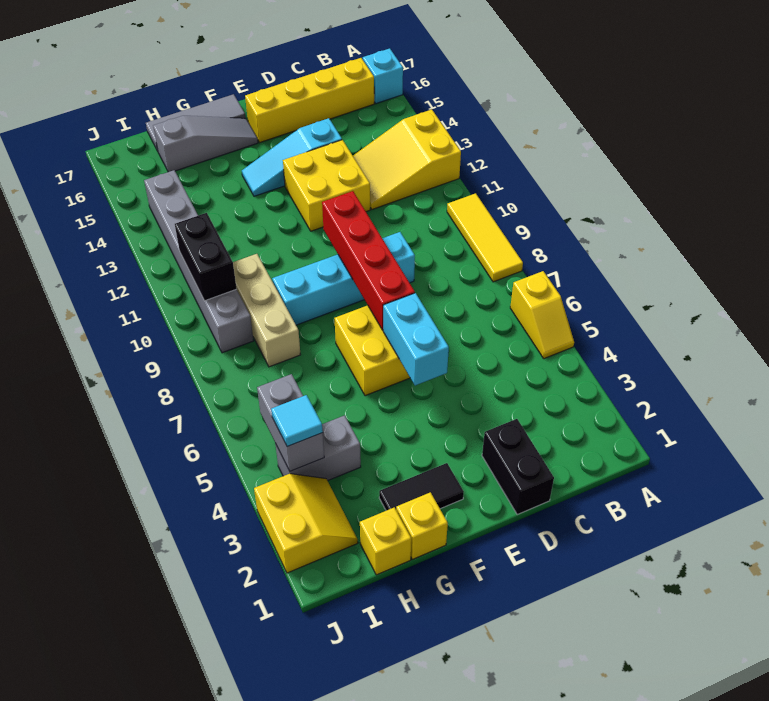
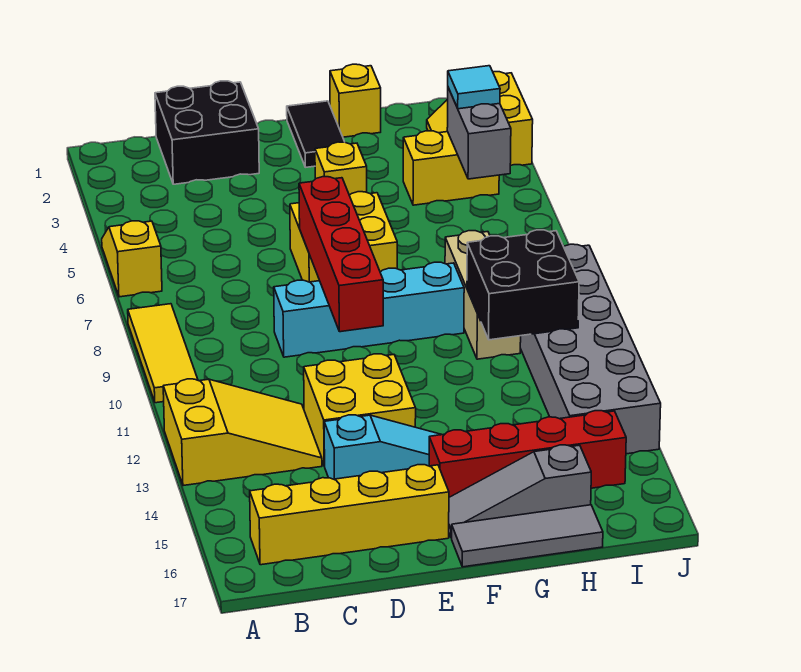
cyan 1x1 brick [363,48,403,104] -> none
black 1x2 brick [482,419,554,514] -> black 2x2 brick [155,81,259,184]
cyan 1x2 brick [383,293,449,385] -> none
black 1x2 tile [379,463,464,511] -> black 1x2 tile turned to [287,101,344,167]
none -> red 1x4 brick [429,411,626,497]
yellow 1x1 brick [360,507,411,575] -> yellow 1x1 brick moved to [315,142,367,195]
grey 1x2 brick [275,415,361,481] -> yellow 1x2 brick [403,131,499,205]
grey 1x6 brick [144,170,254,353] -> grey 2x6 brick [520,244,661,454]
black 1x2 brick [175,213,237,301] -> black 2x2 brick [467,230,579,340]

